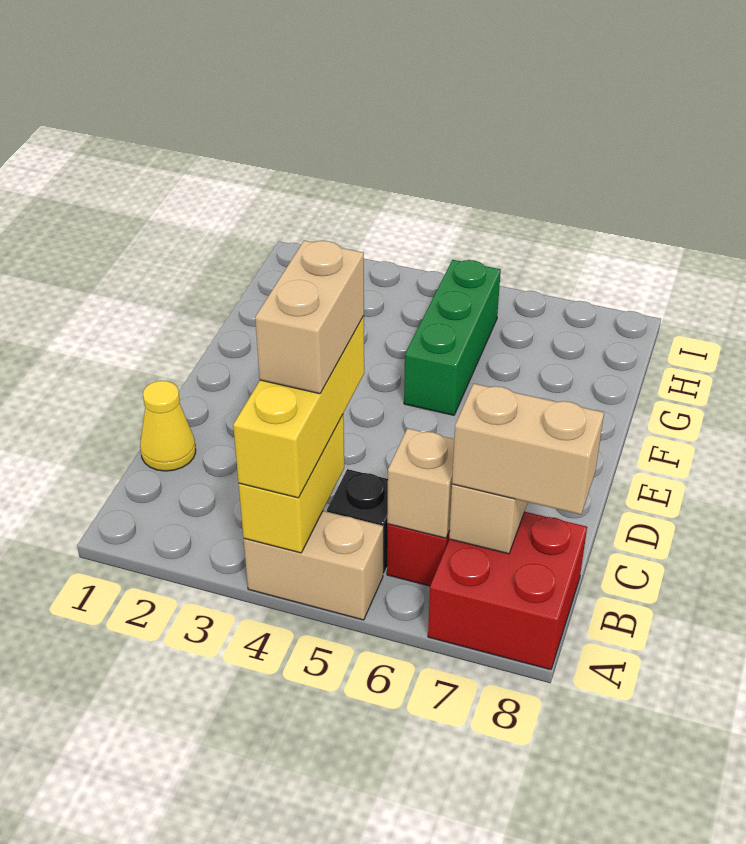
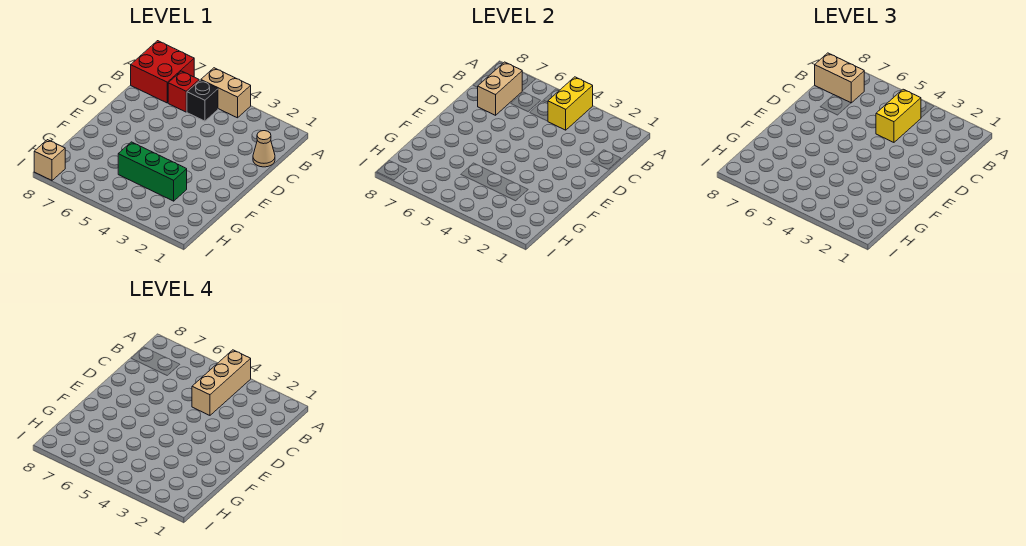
yellow 1x3 brick [233,316,364,498] -> yellow 1x2 brick [876,89,921,142]
tan 1x2 brick [255,240,364,394] -> tan 1x3 brick [192,350,251,415]
tan 1x1 brick [387,428,454,538] -> tan 1x1 brick moved to [34,140,65,180]
yellow 1x1 cone [140,381,196,471] -> tan 1x1 cone [253,131,275,167]
green 1x3 brick [404,260,501,415] -> green 1x3 brick turned to [118,142,187,201]

